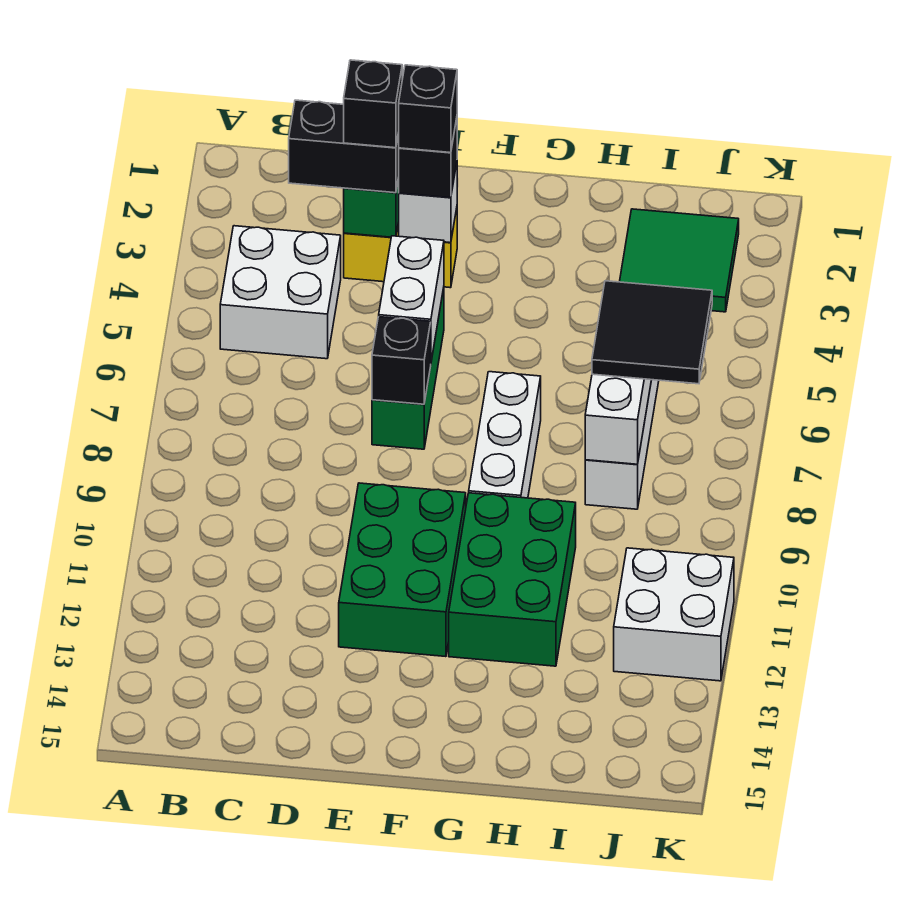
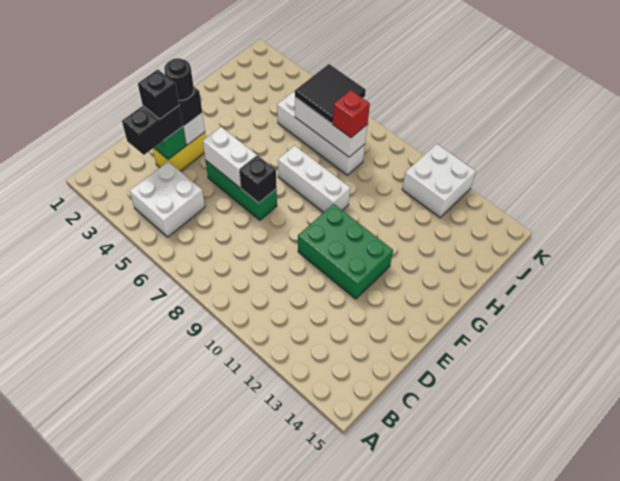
black 1x1 brick [398,65,457,153] -> black 1x1 round brick [164,58,194,100]
green 2x3 brick [449,493,576,666] -> none
green 2x2 tile [620,209,739,312] -> none
none -> red 1x1 brick [333,90,370,138]

